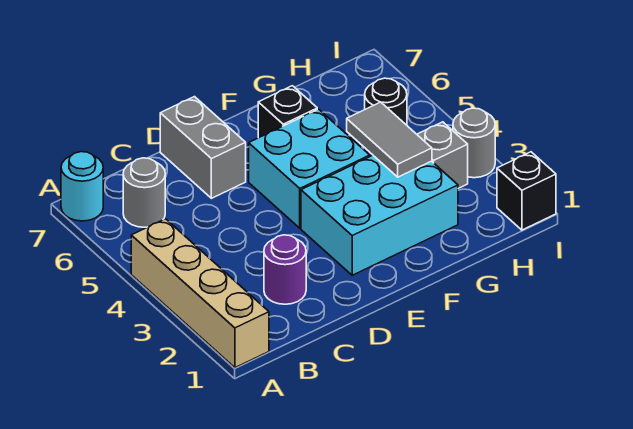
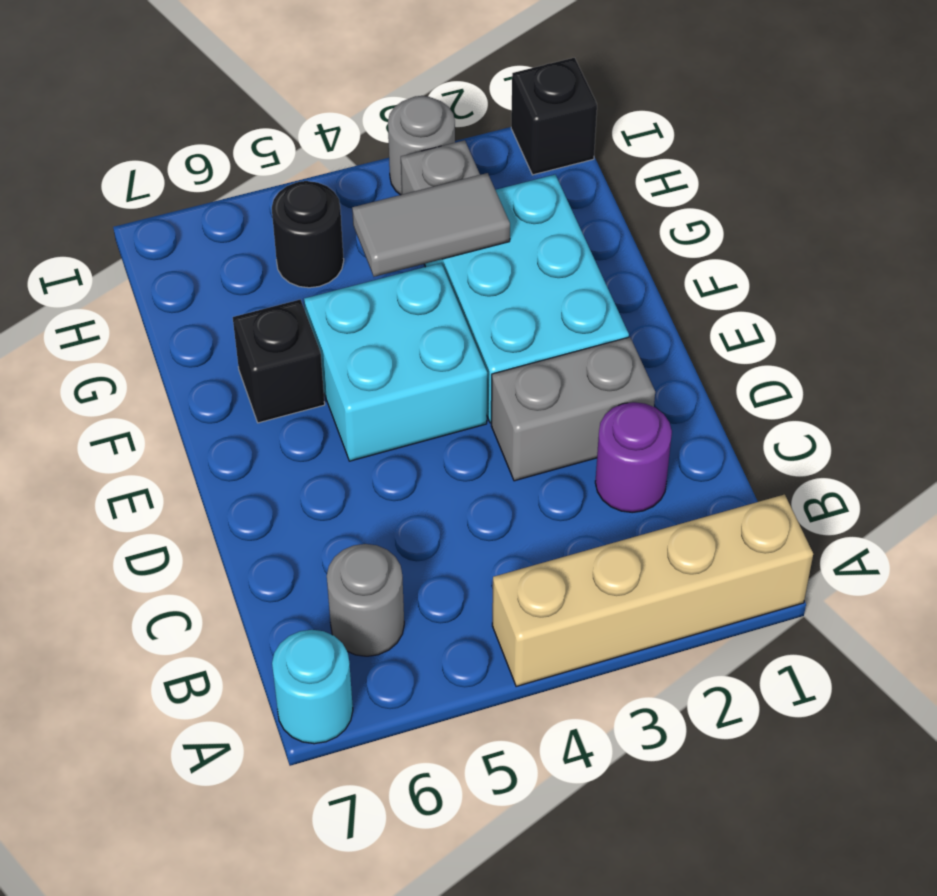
grey 1x2 brick [160,97,246,198] -> grey 1x2 brick moved to [491,337,655,481]

